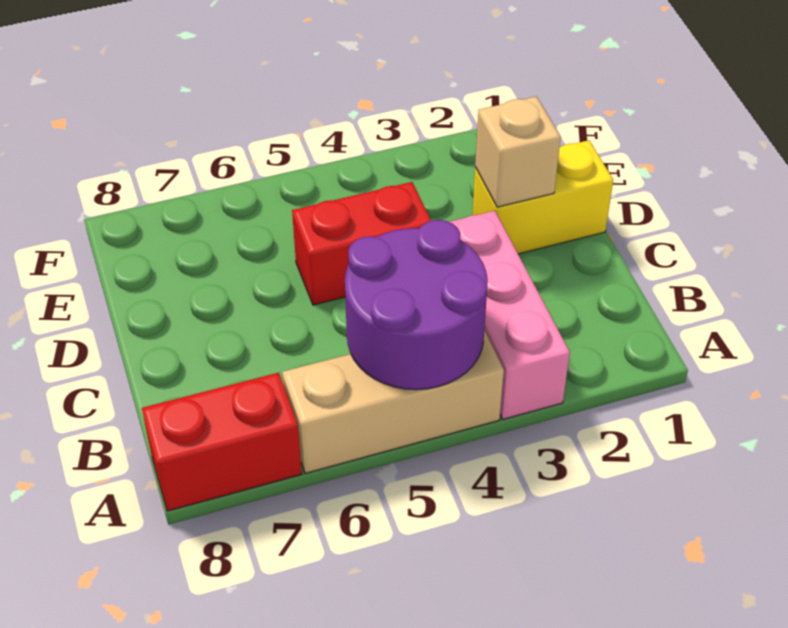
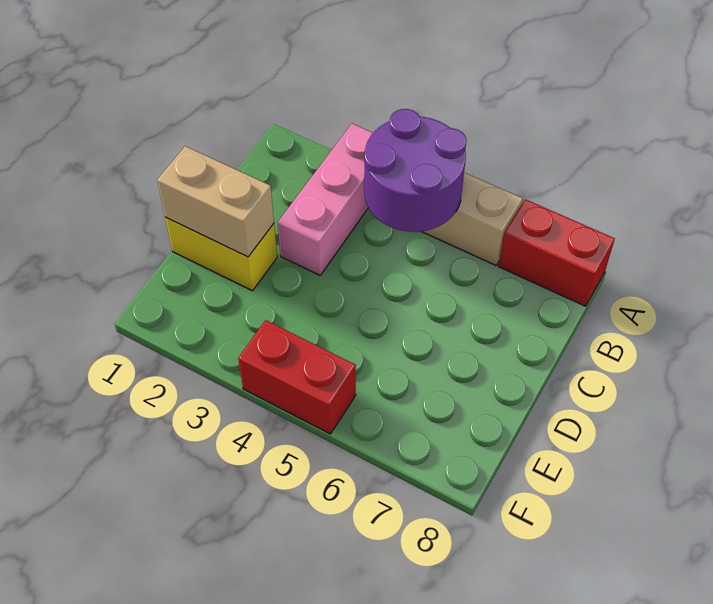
tan 1x1 brick [475,96,561,207] -> tan 1x2 brick [157,146,274,257]
red 1x2 brick [292,182,431,305] -> red 1x2 brick moved to [238,320,356,434]

